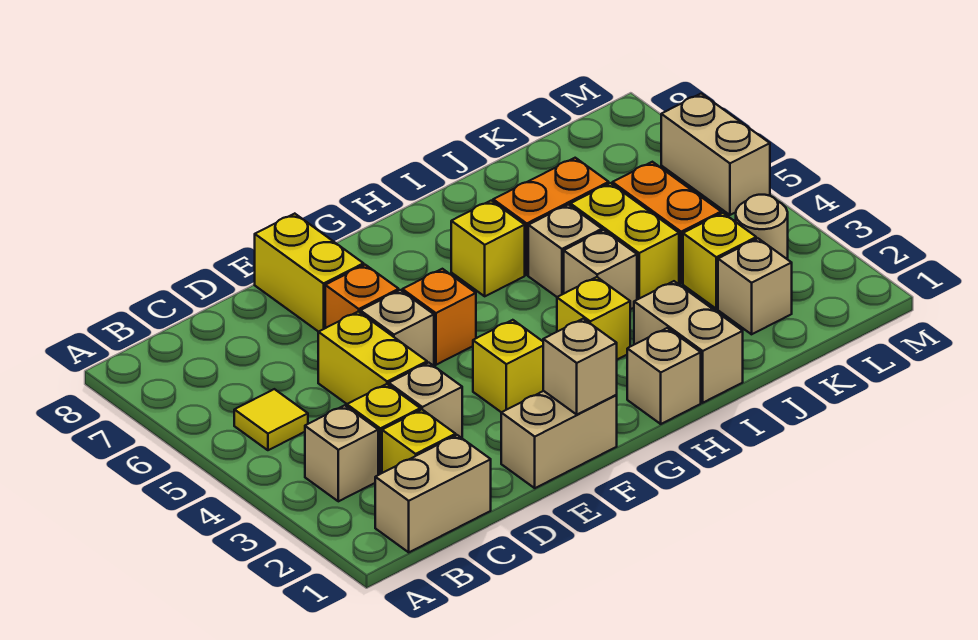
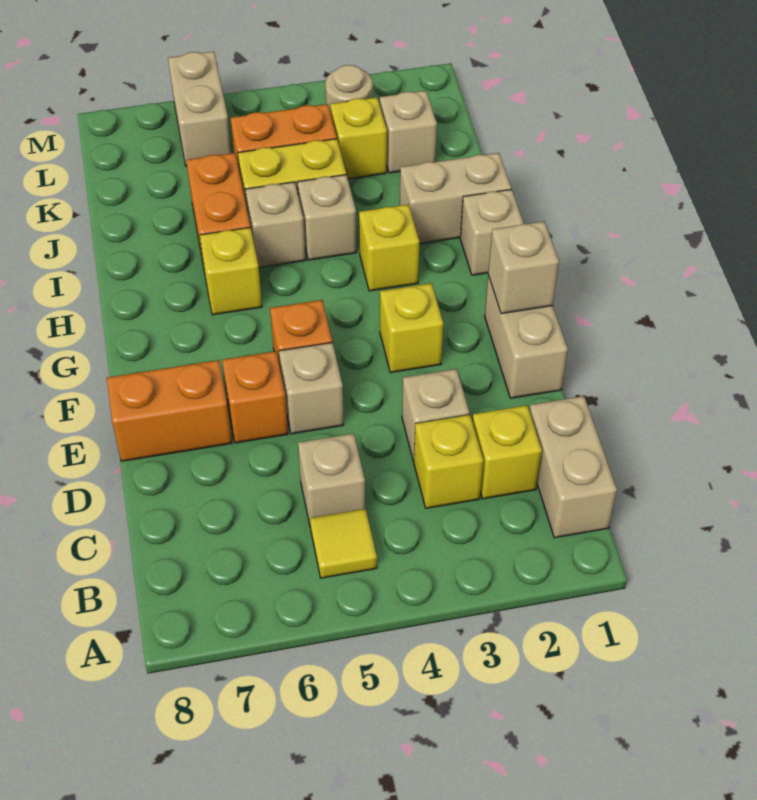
tan 1x1 brick [305,405,378,501] -> tan 1x1 brick moved to [298,434,365,525]
yellow 1x2 brick [318,311,427,404] -> none
yellow 1x2 brick [255,214,364,332] -> orange 1x2 brick [107,360,232,461]
tan 1x2 brick [661,94,770,215] -> tan 1x2 brick turned to [168,52,231,166]

